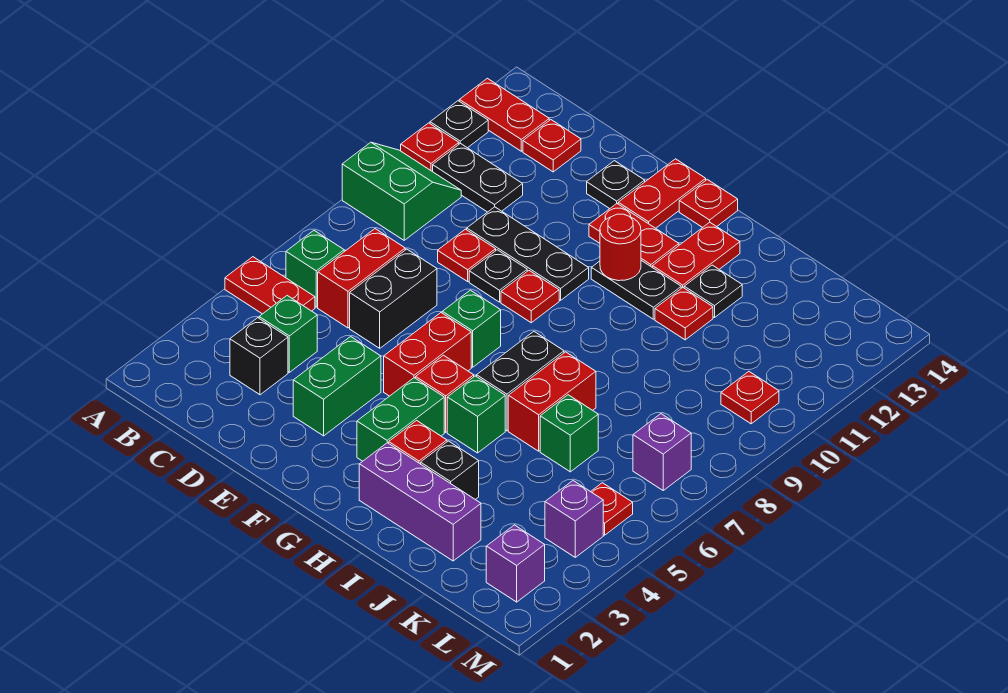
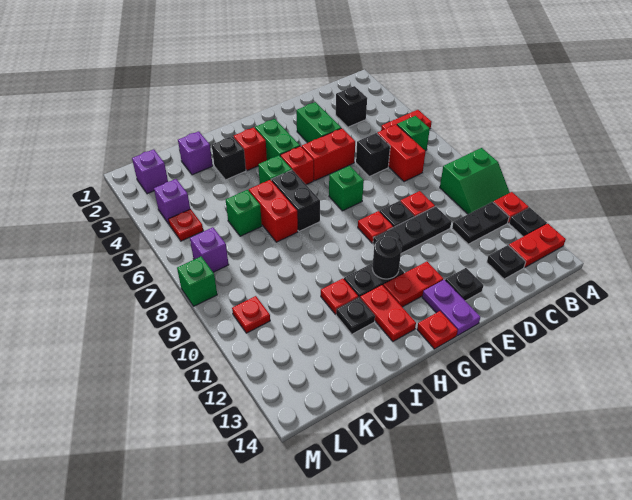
green 1x1 brick [259,296,317,372] -> green 1x1 brick moved to [177,257,217,306]
red 1x1 plate [523,120,581,172] -> black 1x1 plate [487,245,526,279]
black 1x2 brick [350,249,437,348] -> black 1x1 brick [356,133,390,176]
red 1x2 brick [384,313,471,396] -> red 1x2 brick turned to [302,128,355,181]
red 1x2 plate [618,159,706,228] -> purple 1x2 plate [422,280,480,336]
red 1x1 round brick [600,214,641,281] -> black 1x1 round brick [372,237,402,279]
purple 1x3 brick [359,443,481,561] -> purple 1x1 brick [178,131,213,175]

